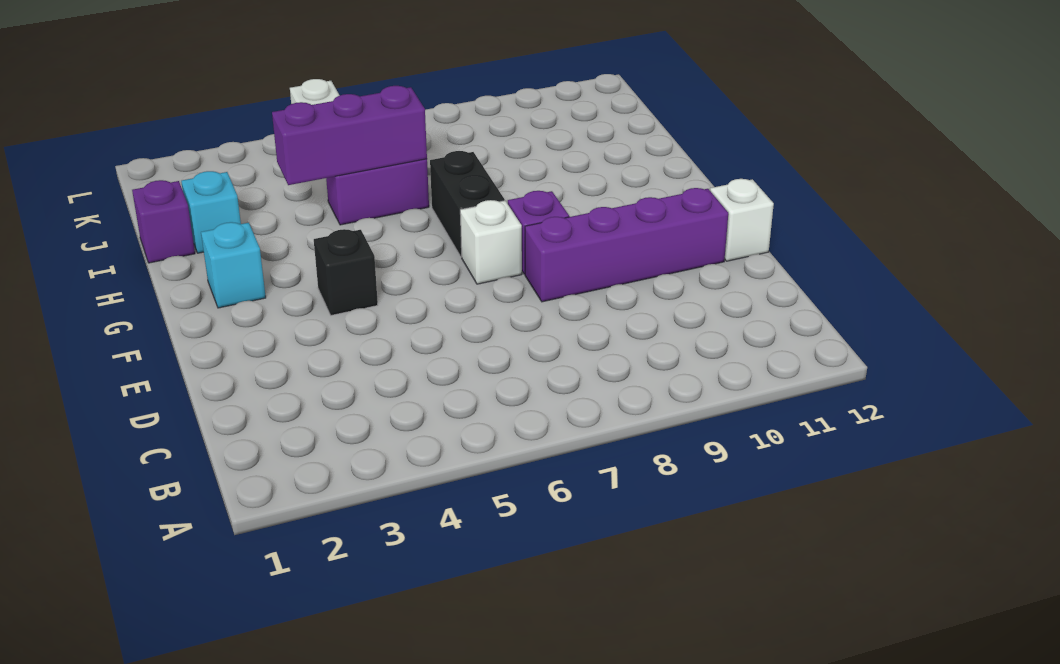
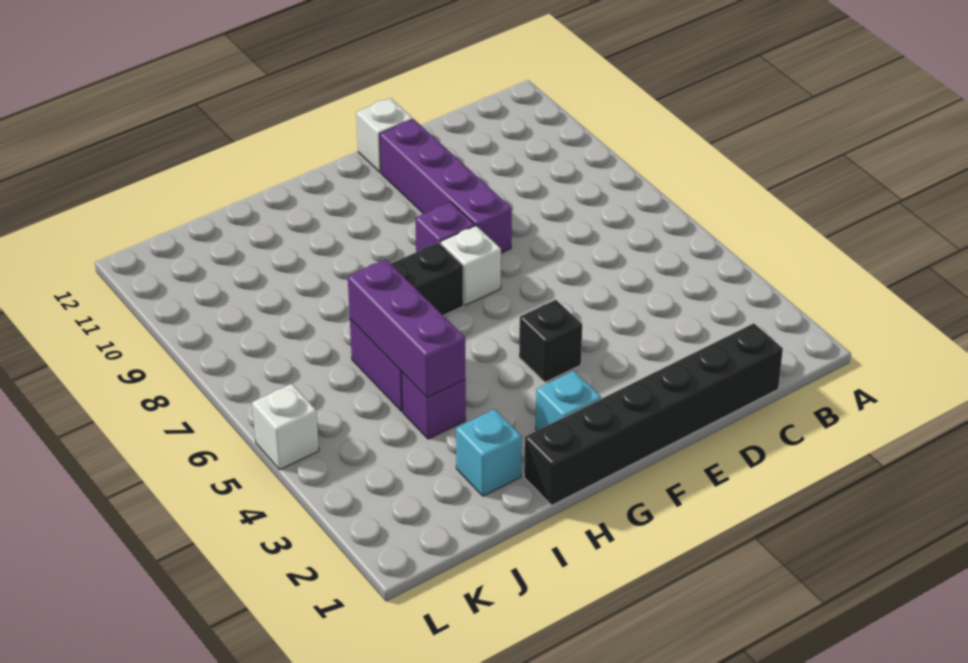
none -> black 1x6 brick [524,323,783,505]
purple 1x1 brick [132,180,195,263] -> purple 1x1 brick moved to [402,373,466,439]

